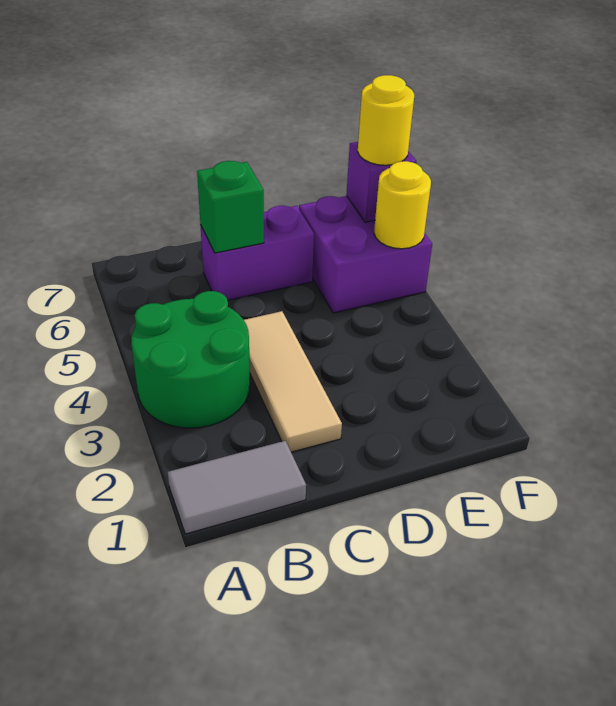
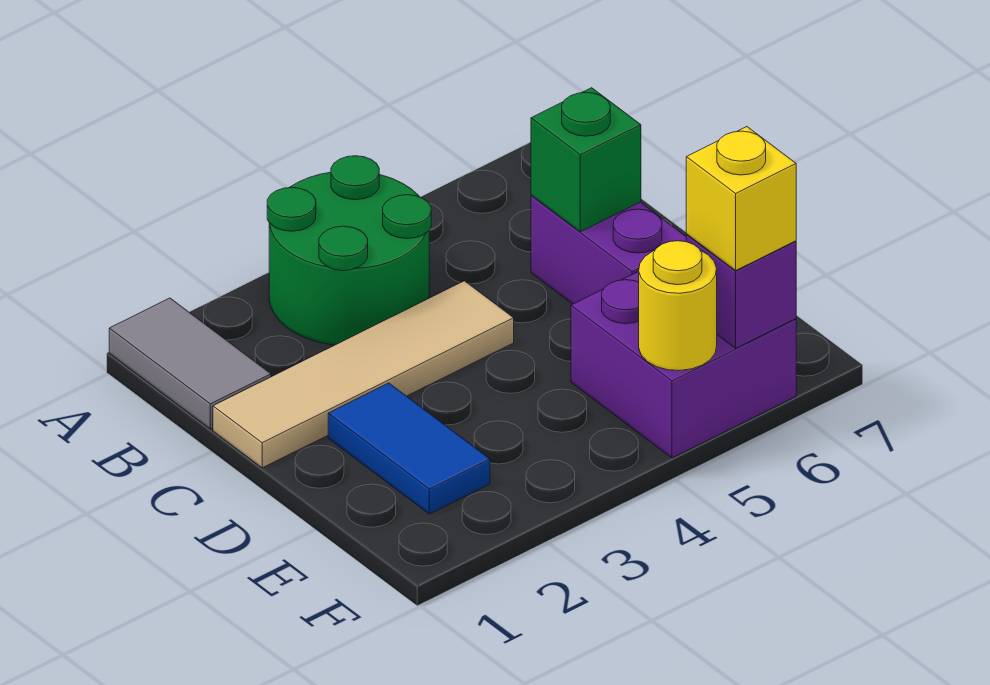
tan 1x3 tile [244,311,342,452] -> tan 1x4 tile [213,281,514,468]
none -> blue 1x2 tile [328,383,490,514]
yellow 1x1 round brick [358,75,414,165] -> yellow 1x1 brick [686,127,796,270]

